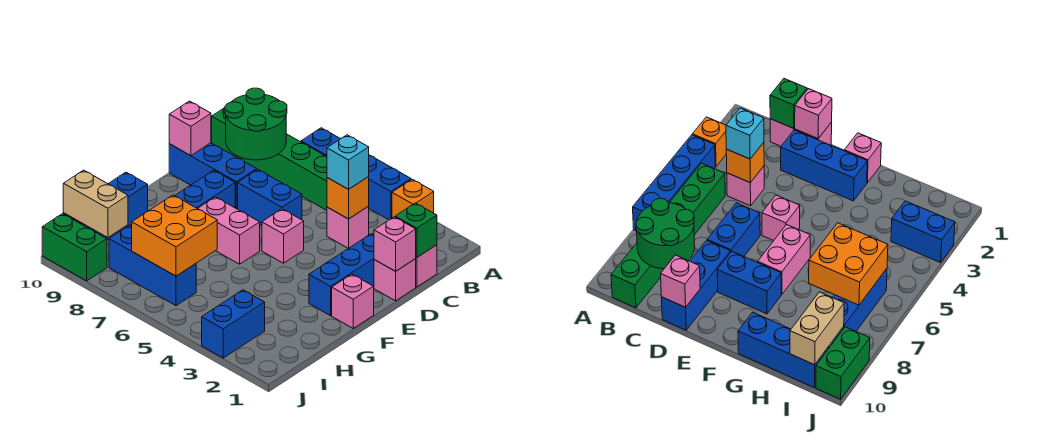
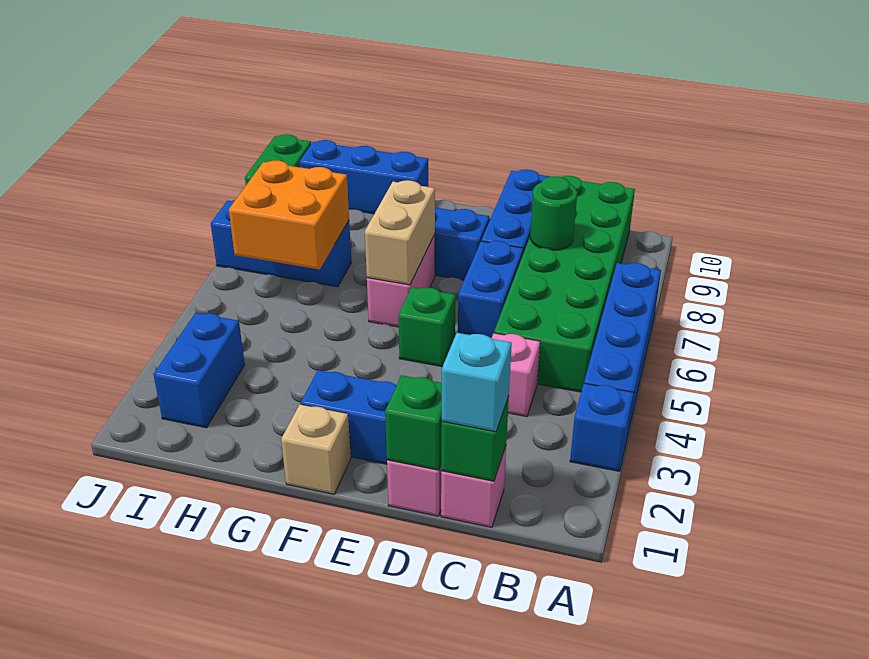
orange 1x1 brick [392,179,434,218] -> blue 1x1 brick [570,383,634,471]
green 1x6 brick [212,108,327,210] -> green 2x6 brick [494,176,635,392]
green 2x2 round brick [225,88,287,160] -> green 1x1 round brick [530,176,577,250]
orange 1x1 brick [327,177,369,219] -> none
cyan 1x1 brick [327,135,369,189] -> cyan 1x1 brick moved to [442,333,512,432]
pink 1x1 brick [374,217,416,271] -> green 1x1 brick [385,375,442,470]
pink 1x1 brick [169,101,211,156] -> none
pink 1x1 brick [262,209,304,263] -> green 1x1 brick [398,287,456,367]
pink 1x1 brick [332,274,374,328] -> tan 1x1 brick [281,404,351,494]
blue 1x2 brick [202,290,265,358] -> blue 1x2 brick turned to [153,313,245,428]
blue 1x3 brick [109,226,196,306] -> blue 1x3 brick turned to [211,200,351,287]
tan 1x2 brick [63,170,128,237] -> tan 1x2 brick moved to [365,180,435,285]

